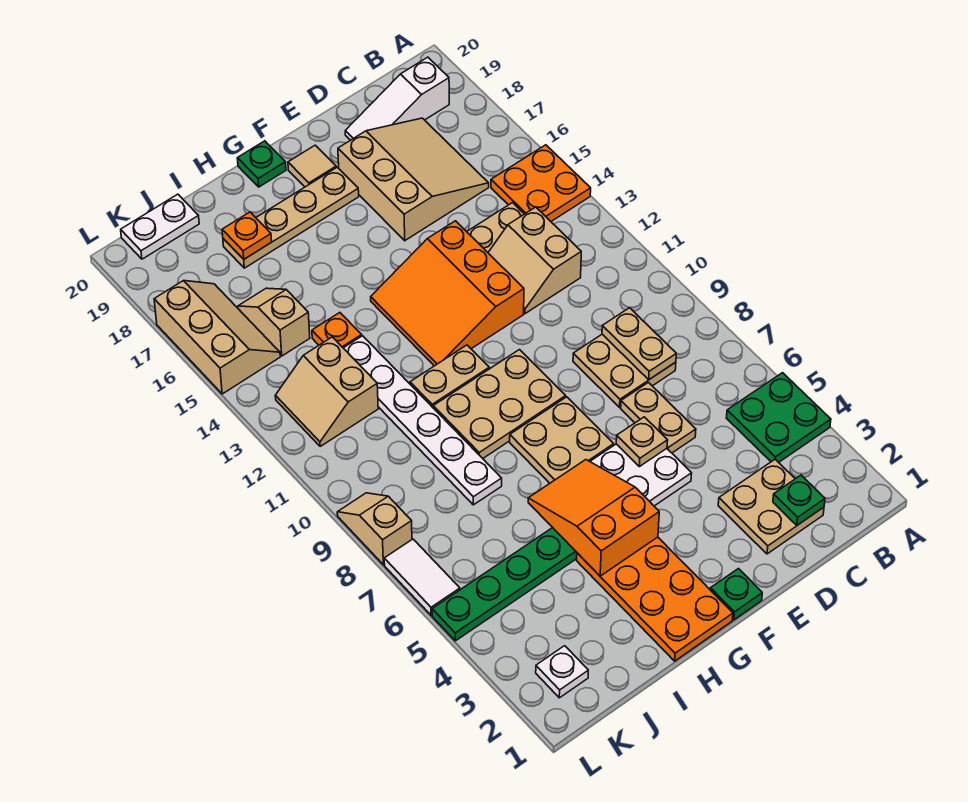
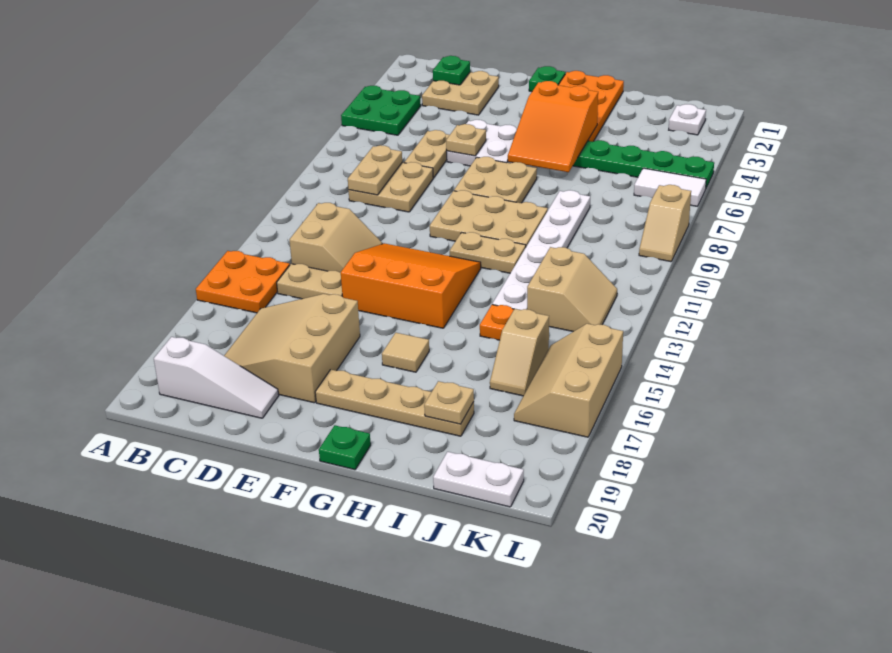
orange 3x3 slope [371,221,524,366] -> orange 3x3 slope turned to [341,243,481,328]
tan 1x1 tile [288,145,336,187] -> tan 1x1 tile moved to [382,333,429,372]
orange 1x1 plate [222,212,272,259] -> tan 1x1 plate [424,381,474,424]
white 1x2 tile [384,539,460,615] -> white 1x2 tile turned to [634,168,706,206]

